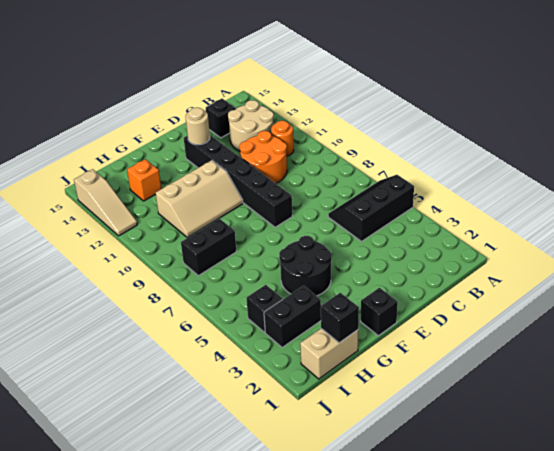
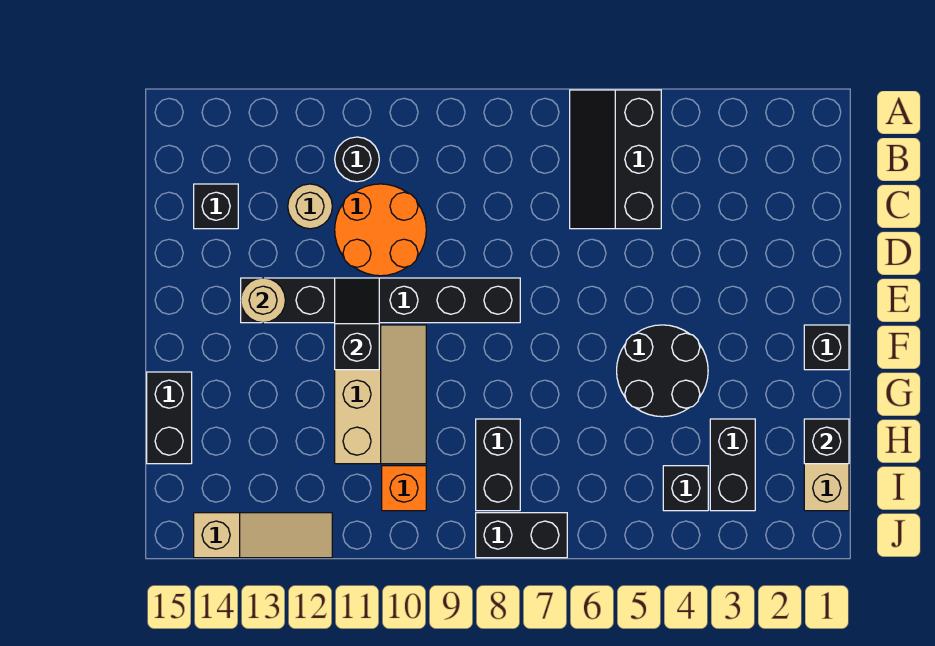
orange 1x1 round brick [271,121,294,156] -> black 1x1 round brick [335,137,379,182]
tan 2x2 round brick [228,100,274,151] -> tan 1x1 round brick [288,184,332,229]
none -> black 1x2 slope [335,278,379,370]
none -> black 1x2 brick [147,372,192,464]
orange 1x1 brick [127,159,161,201] -> orange 1x1 brick moved to [382,466,426,511]
none -> black 1x2 brick [476,513,567,558]

